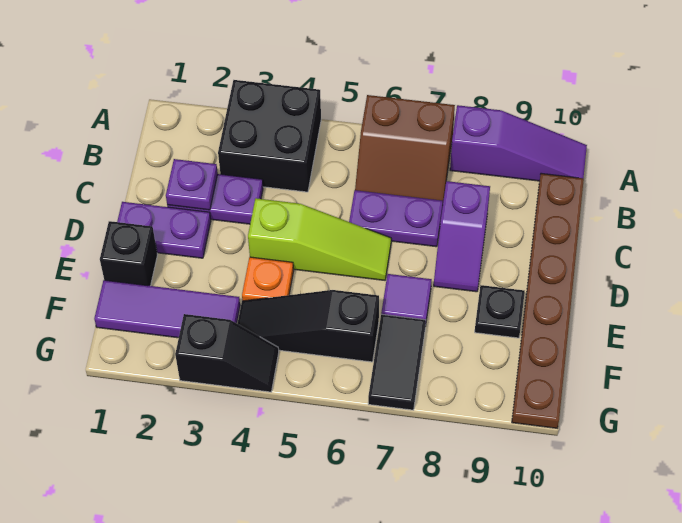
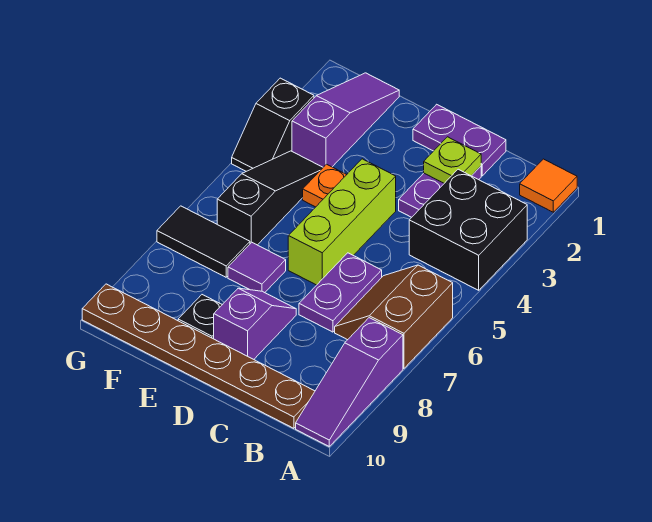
none -> orange 1x1 tile [520,159,577,212]
purple 1x1 plate [166,159,218,210] -> lime 1x1 plate [424,137,481,183]
purple 1x2 slope [434,181,490,292] -> purple 1x2 slope turned to [214,288,296,359]
purple 1x2 plate [117,202,211,258] -> purple 1x2 plate turned to [413,104,506,176]
lime 1x3 slope [248,198,391,280] -> lime 1x3 brick [288,159,396,285]
black 1x1 brick [100,221,158,286] -> none
purple 1x3 tile [94,280,240,338] -> purple 1x3 slope [292,73,399,167]

